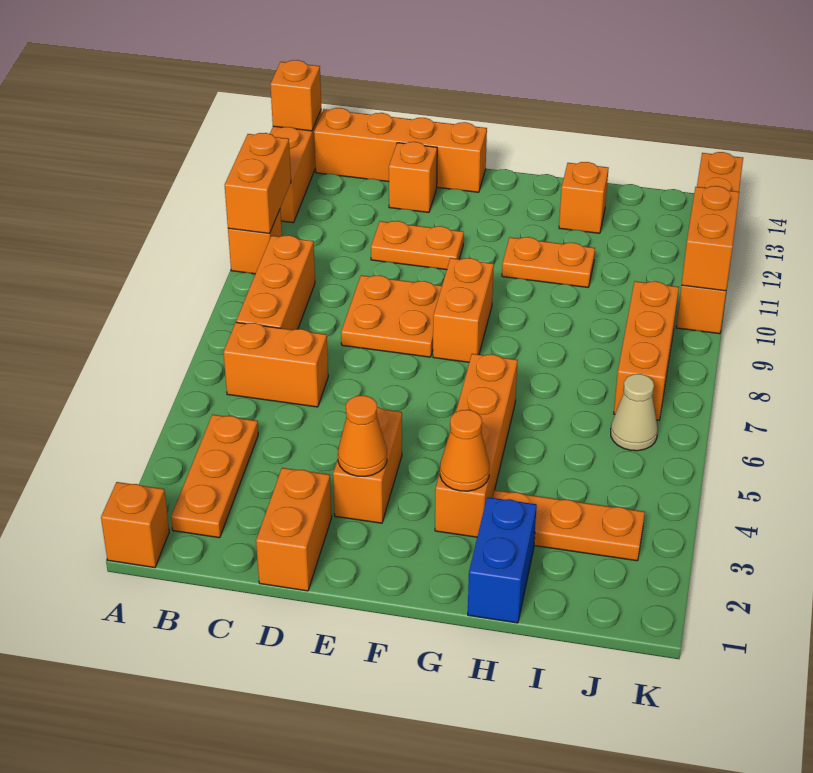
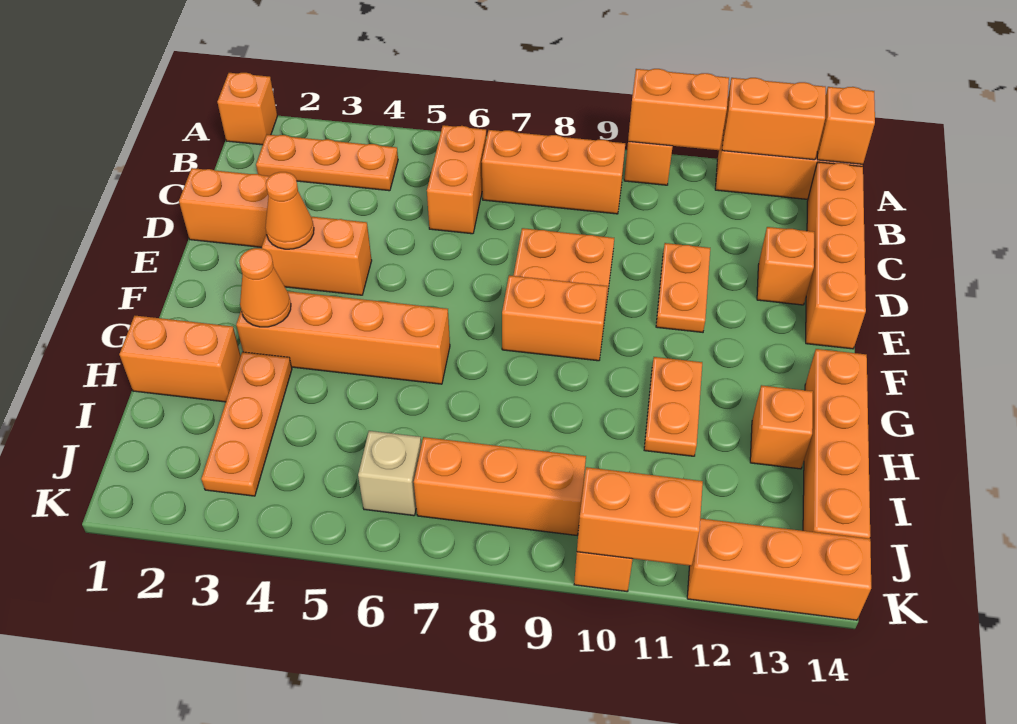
none -> orange 1x2 brick [722,78,826,160]
none -> orange 1x4 brick [803,349,870,539]
blue 1x2 brick [468,497,537,623] -> orange 1x2 brick [119,316,241,402]
tan 1x1 cone [611,374,658,451] -> tan 1x1 brick [358,431,421,516]

